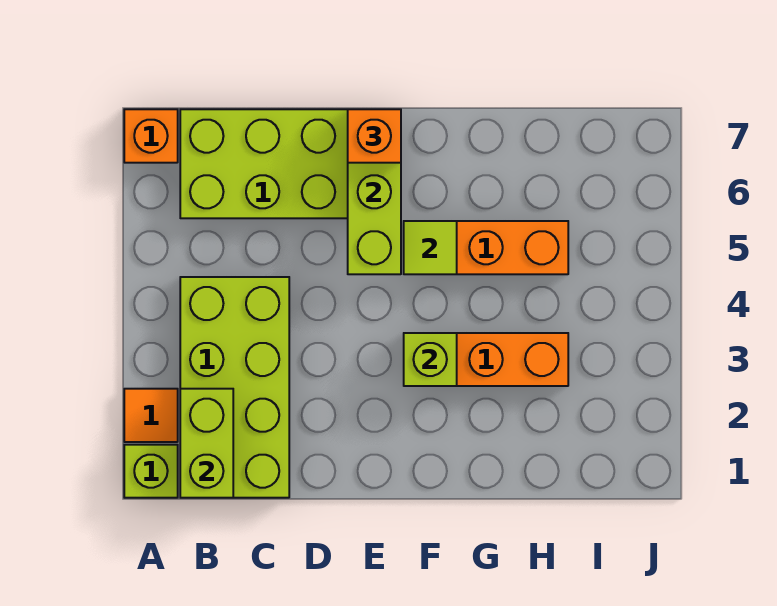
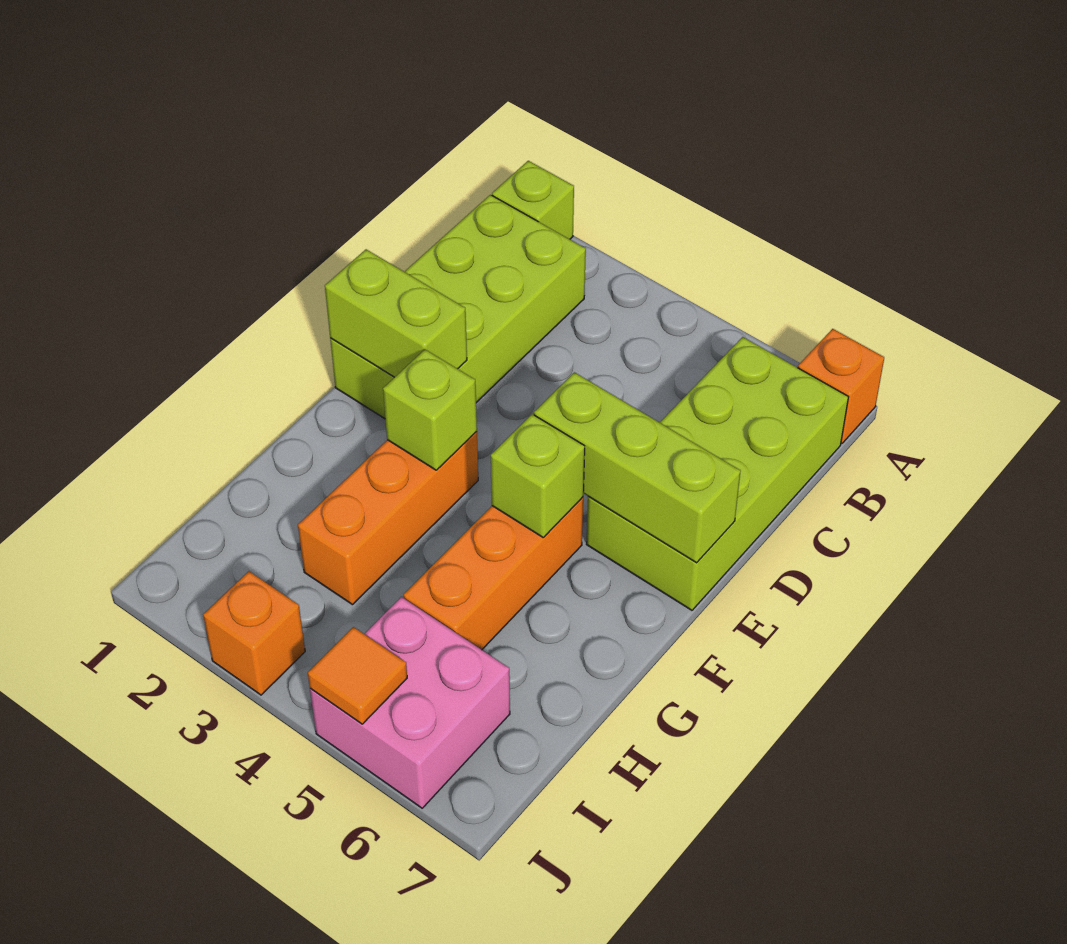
orange 1x1 tile [124,389,178,442] -> orange 1x1 tile moved to [308,627,407,724]
lime 2x4 brick [180,277,289,498] -> lime 2x4 brick turned to [330,195,586,419]
lime 1x2 brick [180,389,233,498] -> lime 1x2 brick moved to [325,249,467,377]
orange 1x1 brick [348,109,401,163] -> orange 1x1 brick moved to [203,571,305,695]
lime 1x1 tile [404,221,457,274] -> lime 1x1 brick [491,414,585,538]
none -> pink 2x2 brick [310,597,510,808]

